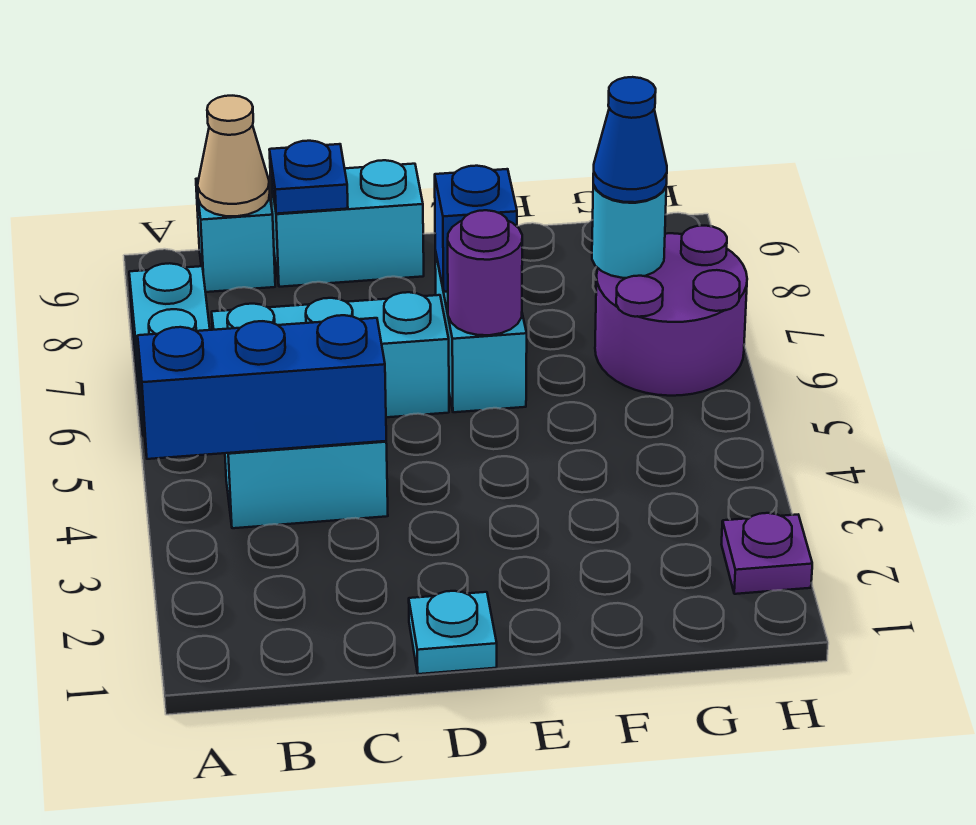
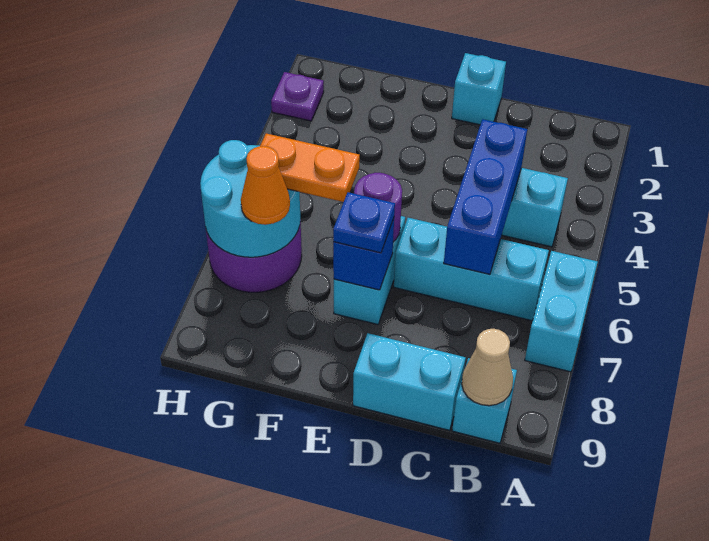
blue 1x3 brick [138,315,386,459] -> blue 1x3 brick turned to [444,119,527,275]
blue 1x1 plate [269,141,348,214] -> blue 1x1 plate moved to [333,192,395,253]
cyan 1x1 plate [409,591,497,674] -> cyan 1x1 brick [452,53,506,125]
none -> orange 1x2 plate [260,133,360,202]
cyan 1x1 round brick [592,184,666,278] -> cyan 2x2 round brick [200,140,300,257]
blue 1x1 cone [593,77,667,202] -> orange 1x1 cone [241,146,290,225]

